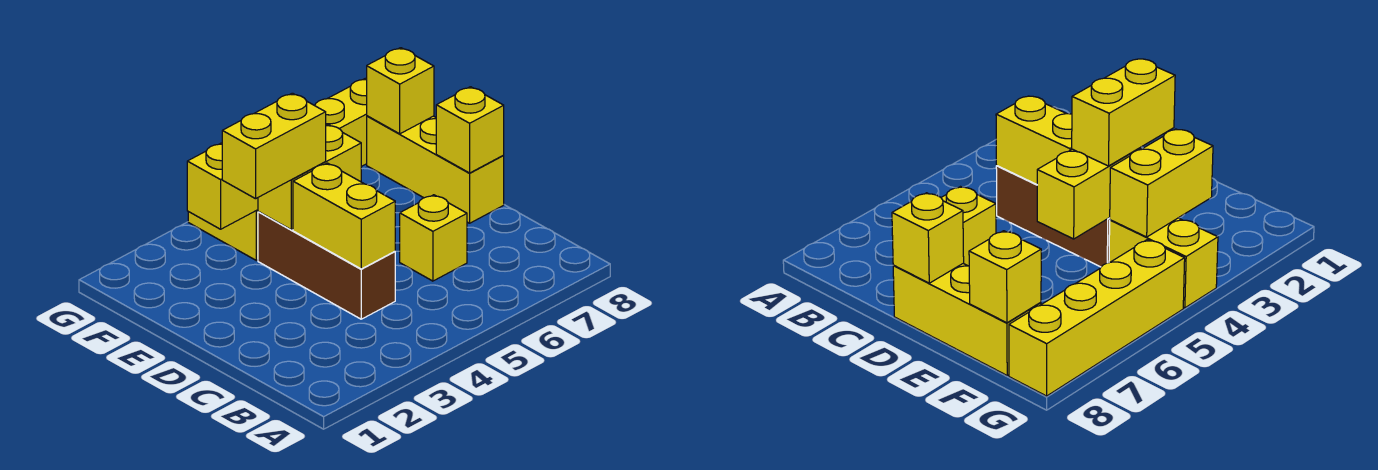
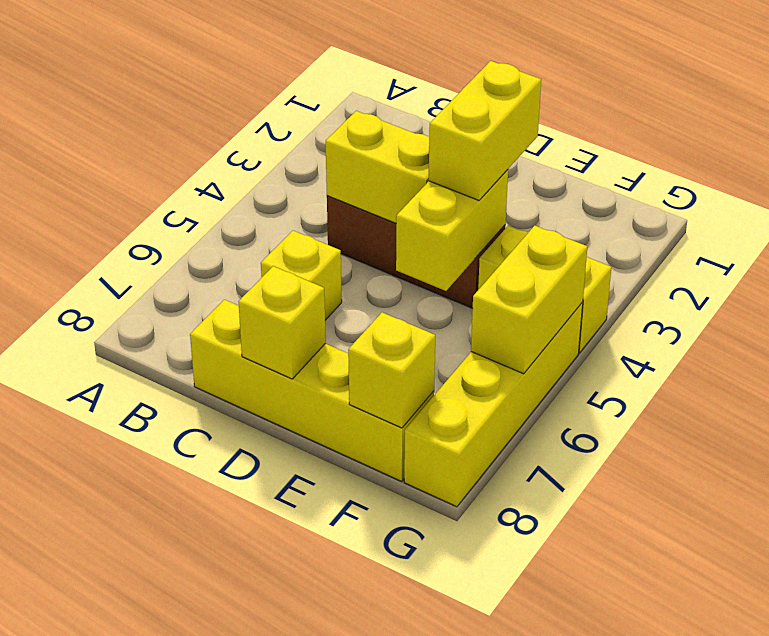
yellow 1x3 brick [367,116,504,223] -> yellow 1x4 brick [190,300,434,481]
yellow 1x2 brick [187,143,258,229] -> yellow 1x2 brick moved to [471,226,587,374]

